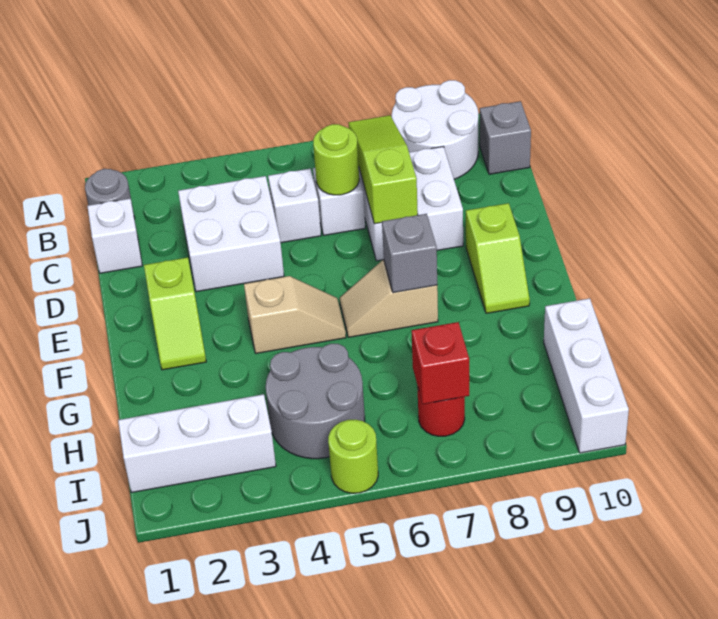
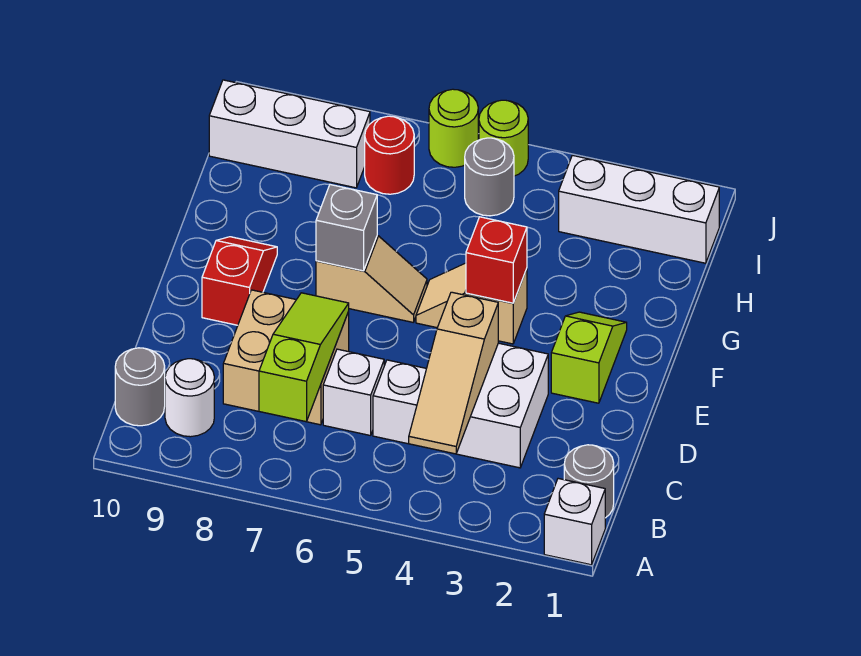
white 2x2 round brick [392,80,478,179] -> white 1x1 round brick [165,359,214,437]
none -> tan 1x3 slope [409,292,498,454]
lime 1x3 slope [348,115,418,224] -> lime 1x3 slope turned to [259,293,349,422]
grey 1x1 brick [480,101,531,174] -> grey 1x1 round brick [115,348,165,426]
white 1x1 brick [87,199,142,273] -> white 1x1 brick moved to [544,479,605,565]
lime 1x1 round brick [313,124,359,195] -> lime 1x1 round brick moved to [429,89,478,167]
white 2x2 brick [359,146,463,261] -> tan 2x2 brick [223,290,349,425]
lime 1x2 slope [466,203,530,313] -> red 1x2 slope [202,237,277,325]
grey 2x2 round brick [266,344,365,459] -> grey 1x1 round brick [465,138,514,216]
white 1x3 brick [544,298,629,453] -> white 1x3 brick turned to [209,80,370,188]
red 1x1 brick [411,322,469,404] -> red 1x1 brick moved to [466,217,527,303]

